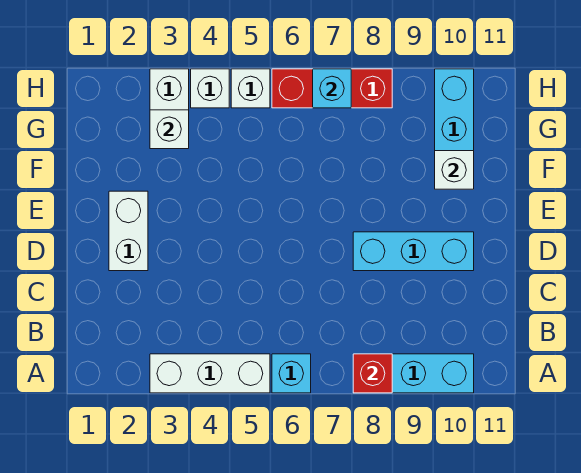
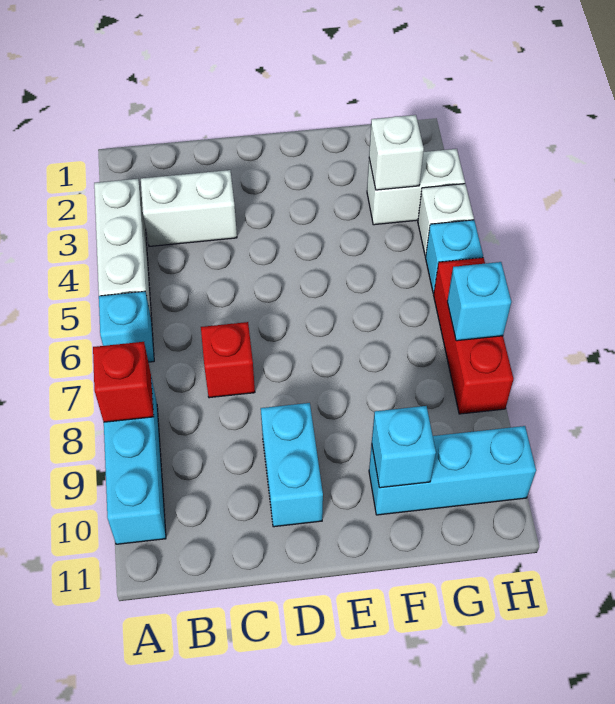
none -> red 1x1 brick [201,322,255,398]
white 1x2 brick [109,191,148,271] -> white 1x2 brick moved to [141,170,237,246]
cyan 1x3 brick [353,232,474,271] -> cyan 1x2 brick [261,403,323,527]
white 1x1 brick [435,151,474,189] -> cyan 1x1 brick [372,406,436,488]
white 1x1 brick [231,69,270,108] -> cyan 1x1 brick [425,220,483,293]

